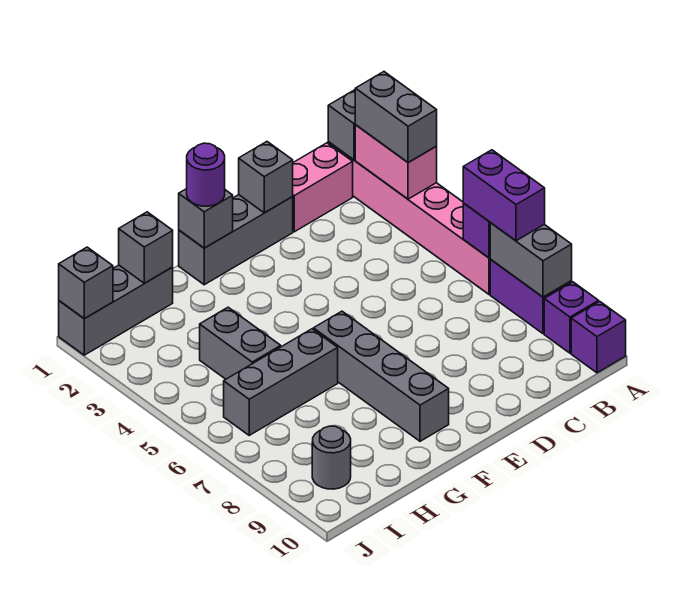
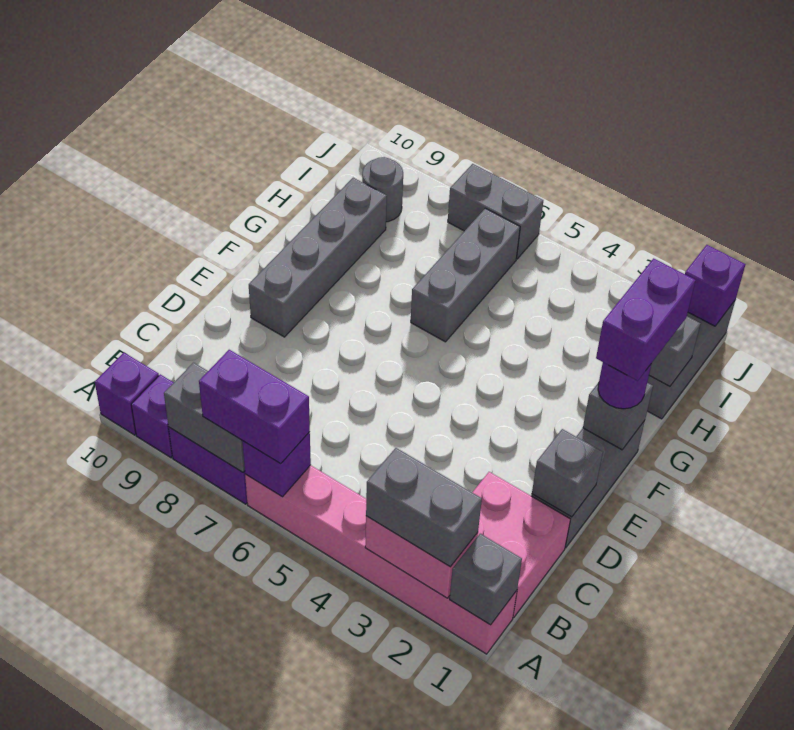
pink 1x2 brick [292,143,353,232] -> pink 2x2 brick [472,472,570,618]
none -> purple 1x2 brick [596,258,696,381]
grey 1x4 brick [313,311,449,441] -> grey 1x4 brick turned to [249,178,387,337]
grey 1x2 brick [200,307,281,379] -> grey 1x2 brick moved to [448,164,543,259]
grey 1x1 brick [59,247,113,319] -> purple 1x1 brick [685,245,745,326]

